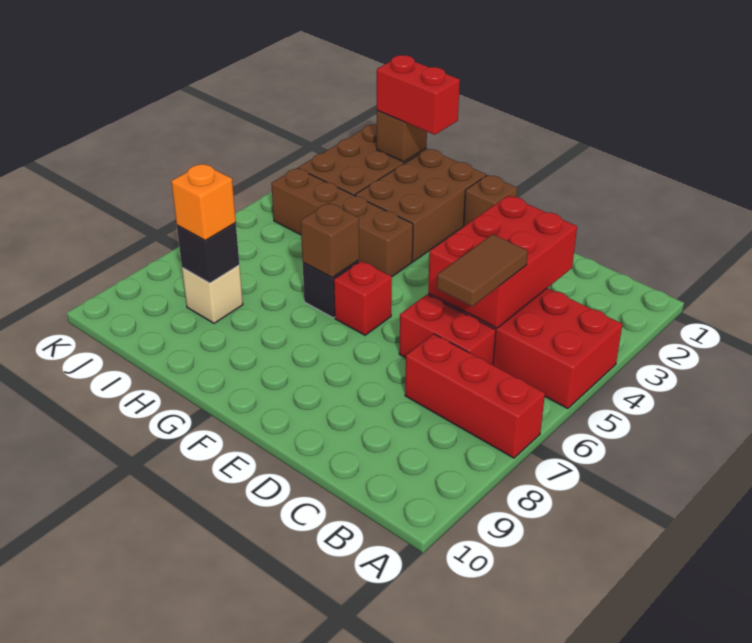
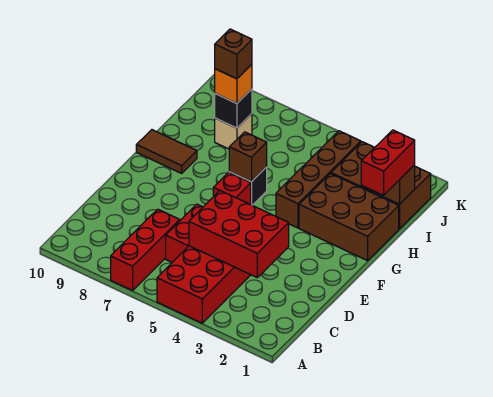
brown 1x2 tile [437,234,528,306] -> brown 1x2 tile moved to [136,130,197,173]
brown 1x1 brick [463,175,518,227] -> brown 1x1 brick moved to [215,29,252,79]

